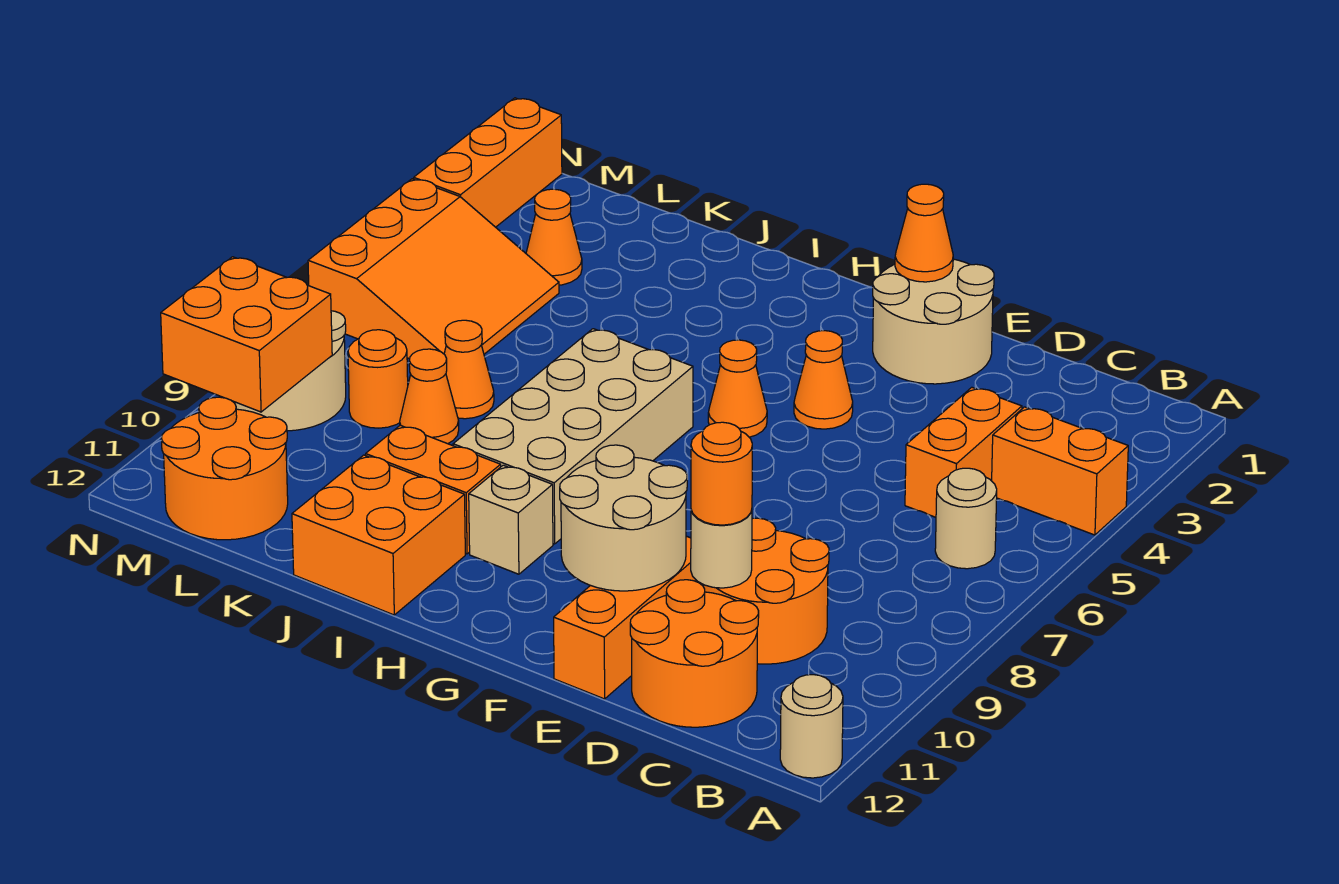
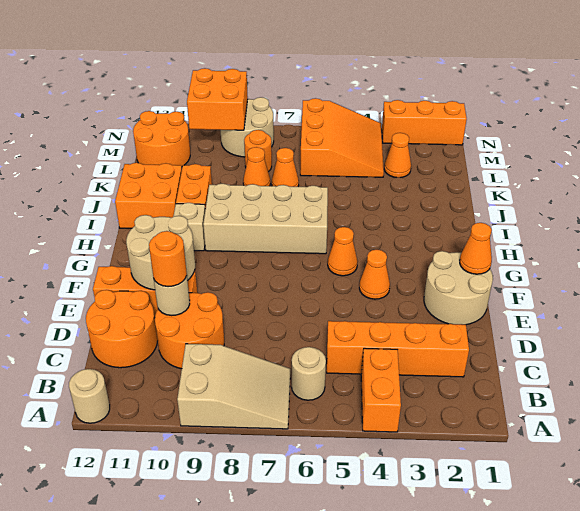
none -> tan 2x3 slope [177,344,290,429]
orange 1x2 brick [905,387,1022,517] -> orange 1x4 brick [327,321,469,377]
orange 3x3 slope [308,179,559,359] -> orange 3x3 slope turned to [300,98,384,177]

